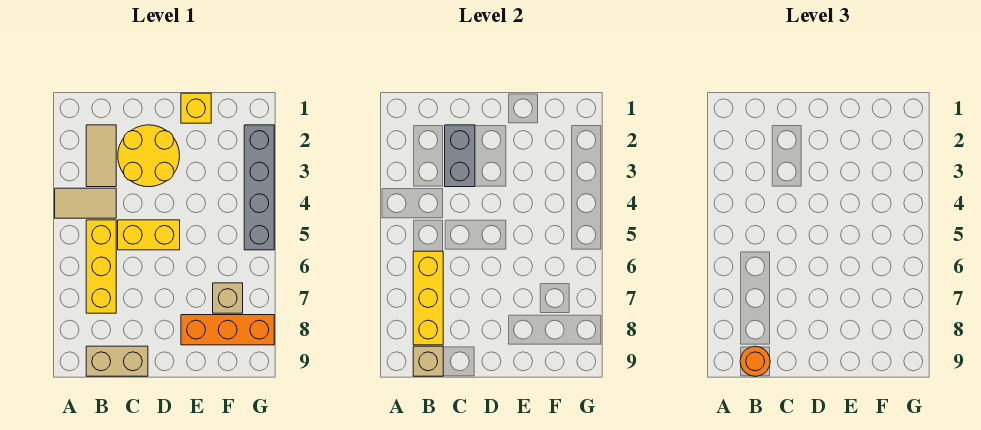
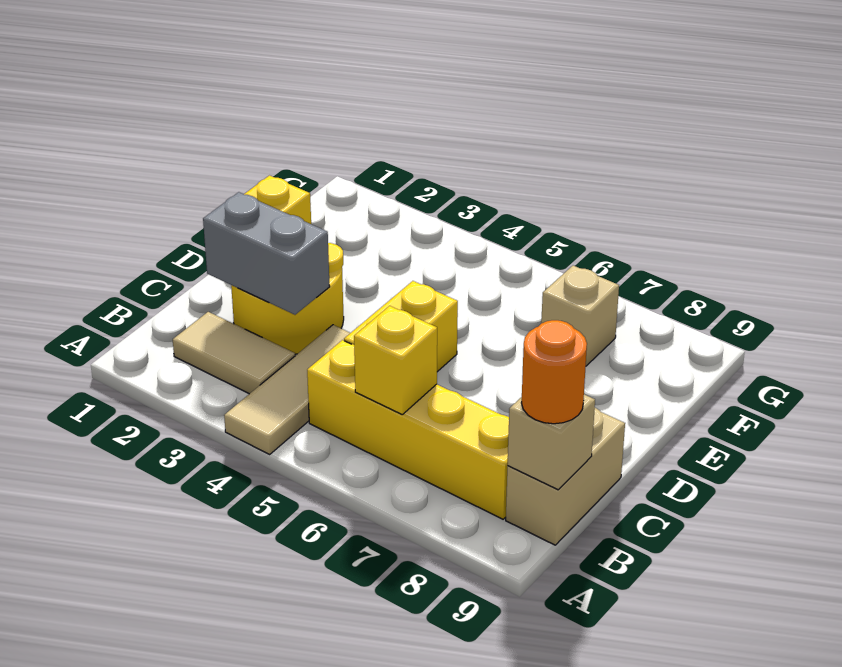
tan 1x2 tile [55,188,116,218] -> tan 1x3 tile [224,325,350,454]
yellow 1x3 brick [86,220,116,313] -> yellow 1x4 brick [307,340,509,519]
yellow 1x3 brick [413,251,443,345] -> yellow 1x1 brick [354,306,437,414]
orange 1x3 brick [181,315,274,345] -> none
grey 1x4 brick [244,125,274,250] -> none

